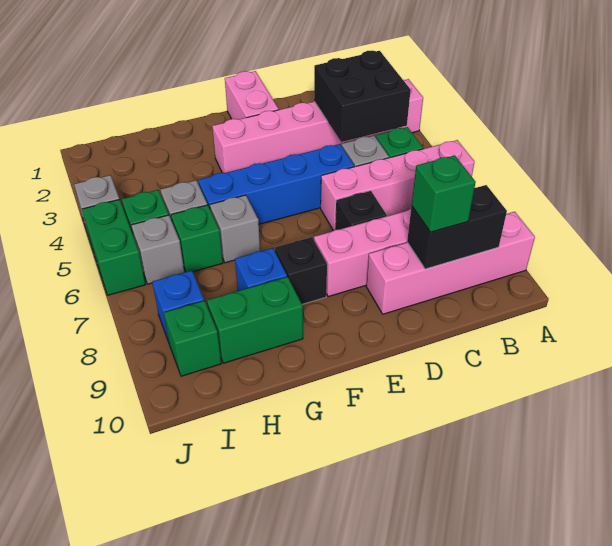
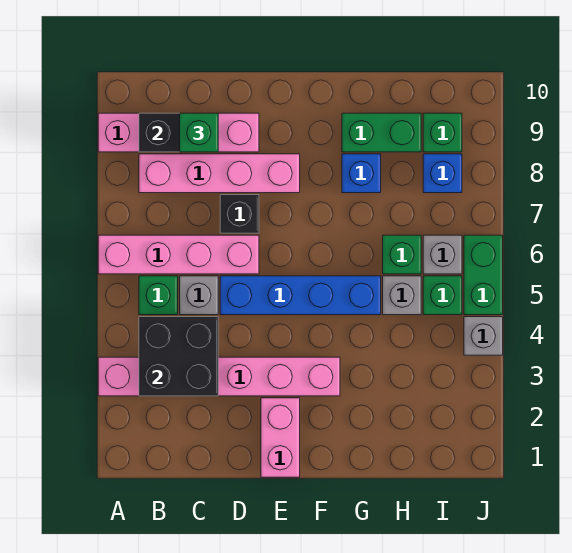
black 1x1 brick [275,237,327,304] -> none
grey 1x1 brick [210,195,260,263] -> none

